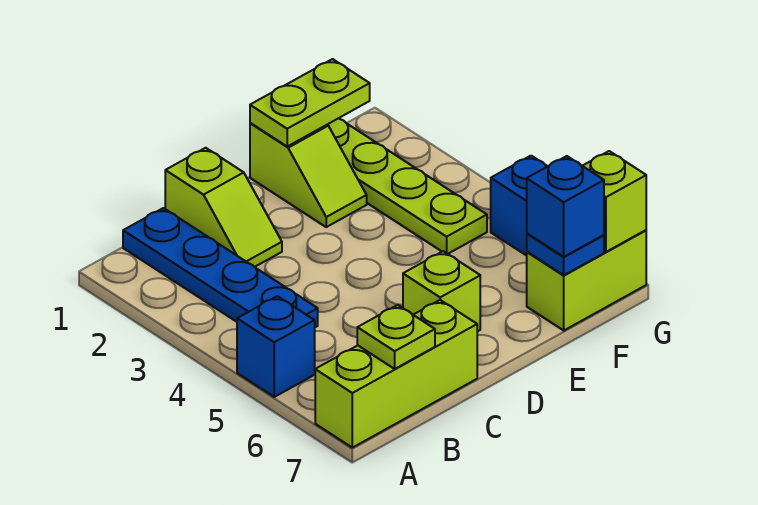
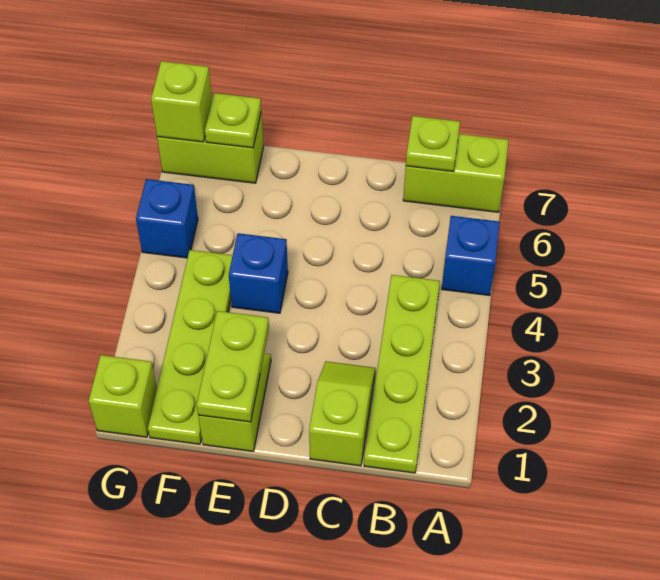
lime 1x3 brick [315,300,477,448] -> lime 1x2 brick [403,134,509,212]
blue 1x4 plate [123,208,318,327] -> lime 1x4 plate [364,275,440,473]
lime 1x1 brick [403,251,480,332] -> lime 1x1 brick moved to [89,355,157,437]
lime 1x2 plate [250,59,370,146] -> lime 1x2 plate turned to [197,311,269,422]
blue 1x1 plate [527,233,604,275] -> lime 1x1 plate [205,93,261,148]
blue 1x1 brick [527,156,604,257] -> blue 1x1 brick moved to [229,233,288,313]

